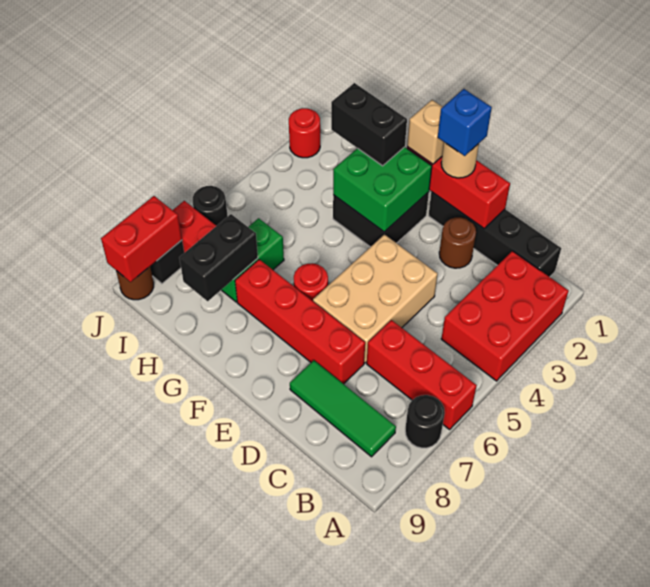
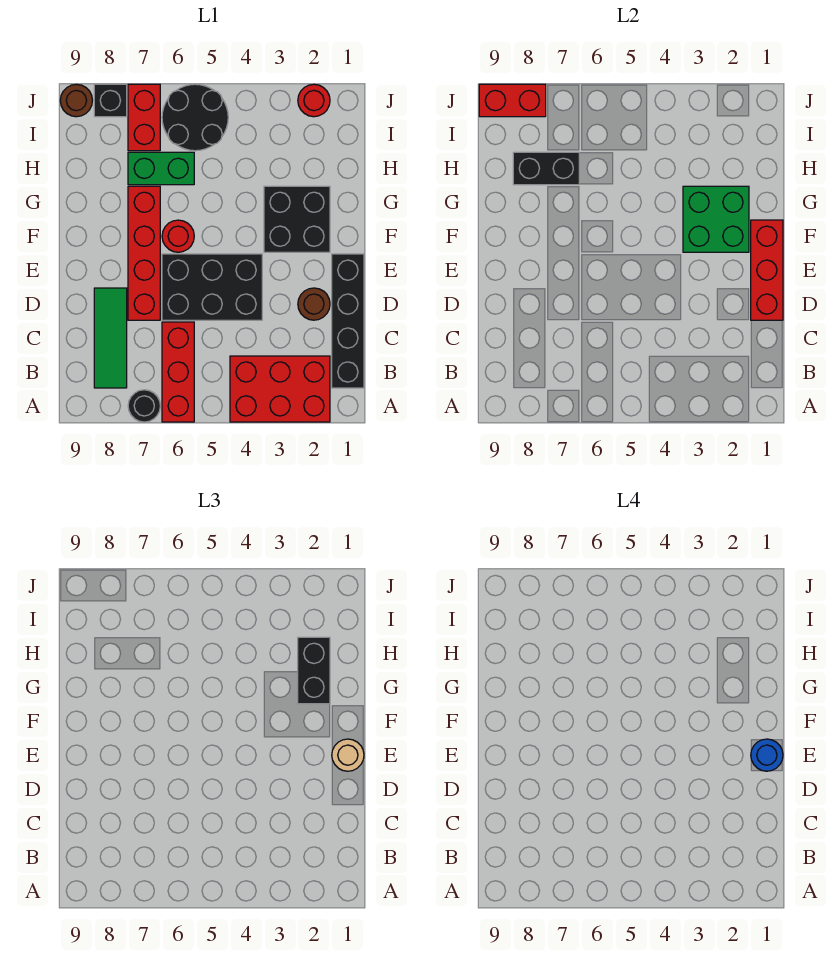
tan 2x3 brick [313,235,438,363] -> black 2x3 brick [162,254,262,320]
blue 1x1 brick [438,89,492,156] -> blue 1x1 round brick [751,739,783,771]
tan 1x1 brick [407,100,444,164] -> none
black 1x1 round brick [193,186,228,226] -> black 2x2 round brick [162,84,228,151]

